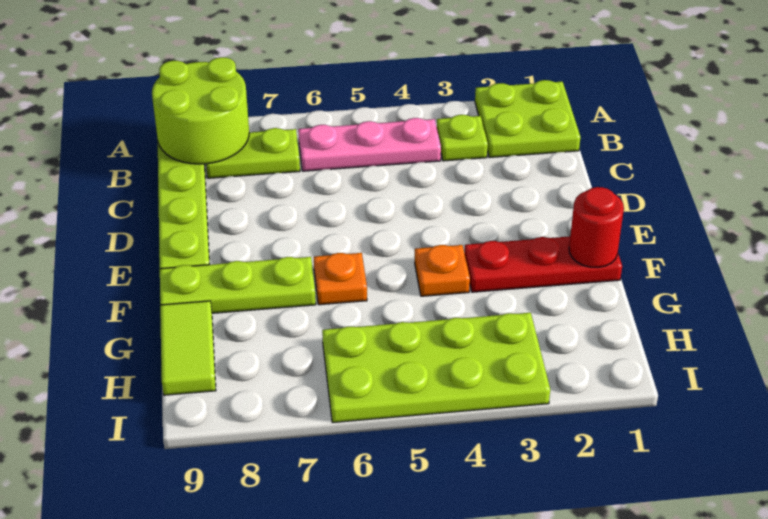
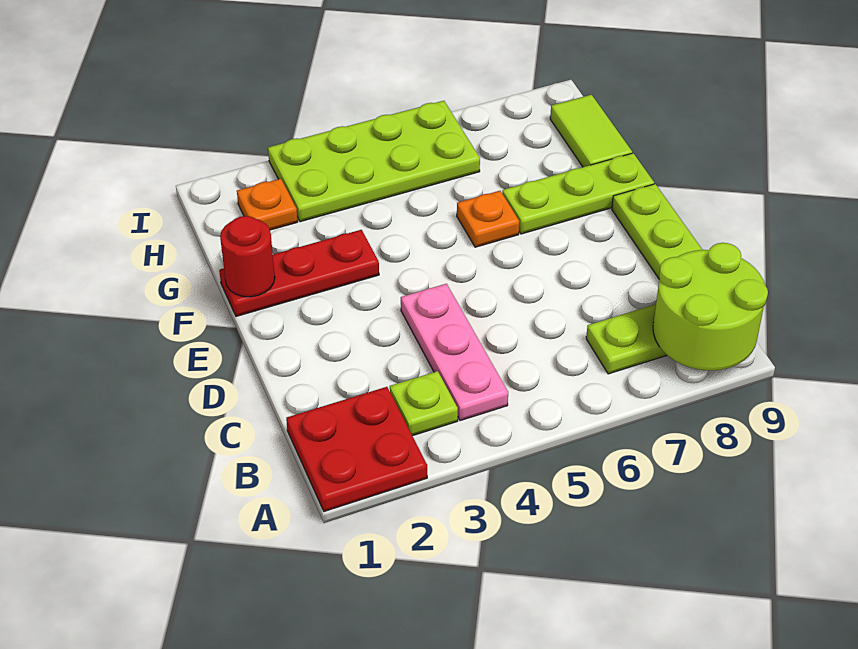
lime 2x2 plate [475,80,580,158] -> red 2x2 plate [286,387,427,512]
pink 1x3 plate [298,118,441,171] -> pink 1x3 plate turned to [401,284,508,421]
orange 1x1 plate [415,245,470,296] -> orange 1x1 plate moved to [237,179,298,230]

